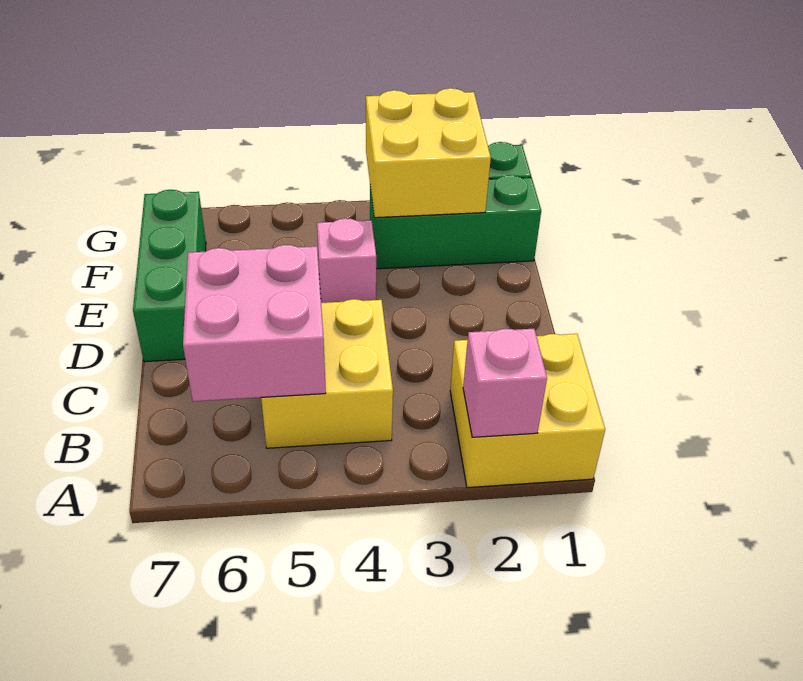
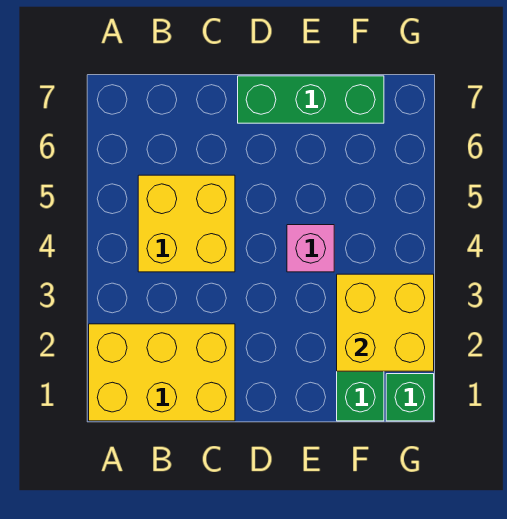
yellow 2x2 brick [450,334,605,488] -> yellow 2x3 brick [89,324,235,421]
pink 1x1 brick [463,329,547,437] -> none
pink 2x2 brick [183,245,326,401] -> none

